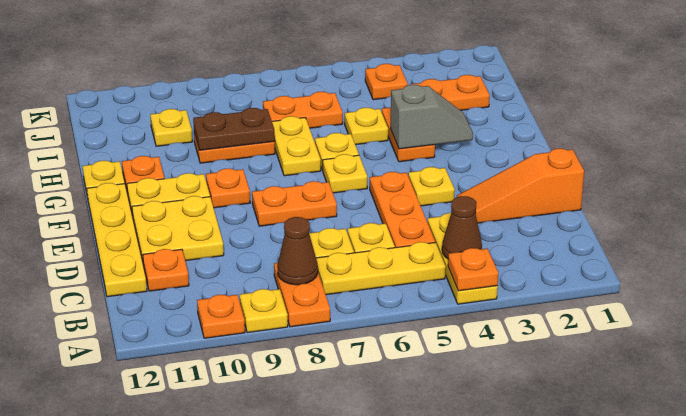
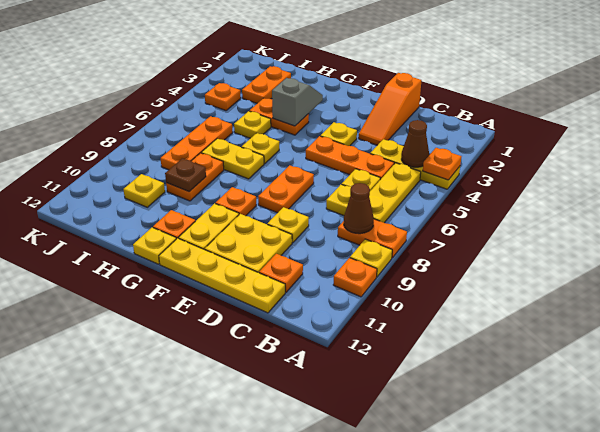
yellow 1x1 plate [323,154,367,193] -> yellow 1x1 plate moved to [267,207,309,243]
brown 1x2 plate [193,108,275,150] -> brown 1x1 plate [165,158,206,192]
orange 1x2 plate [263,92,343,128] -> orange 1x3 plate [161,116,233,170]

